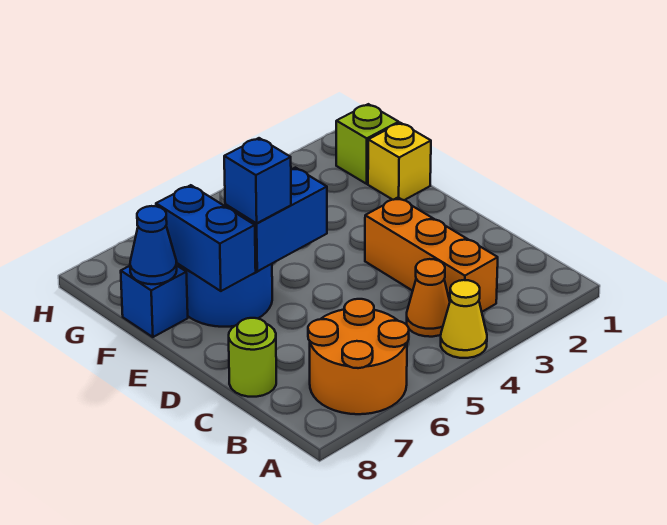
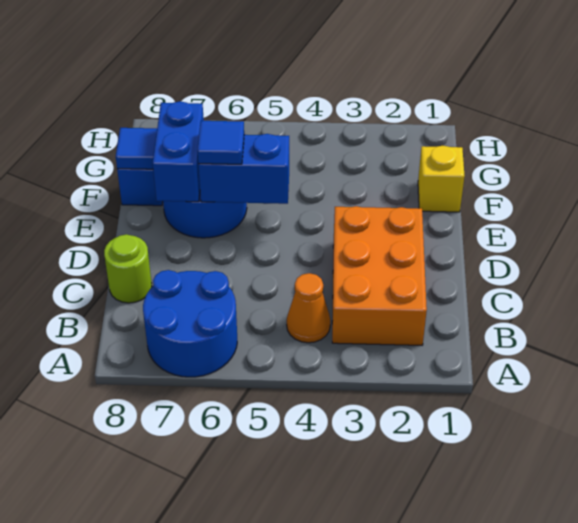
yellow 1x1 cone [441,280,487,358] -> none
orange 2x2 round brick [308,299,409,414] -> blue 2x2 round brick [143,270,237,377]
orange 1x3 brick [365,197,498,312] -> orange 2x3 brick [332,206,427,345]
blue 1x1 brick [224,138,291,223] -> blue 1x1 tile [198,121,244,164]
blue 1x1 cone [130,206,177,284] -> blue 1x1 tile [116,128,157,169]
lime 1x1 brick [336,104,399,184] -> none

